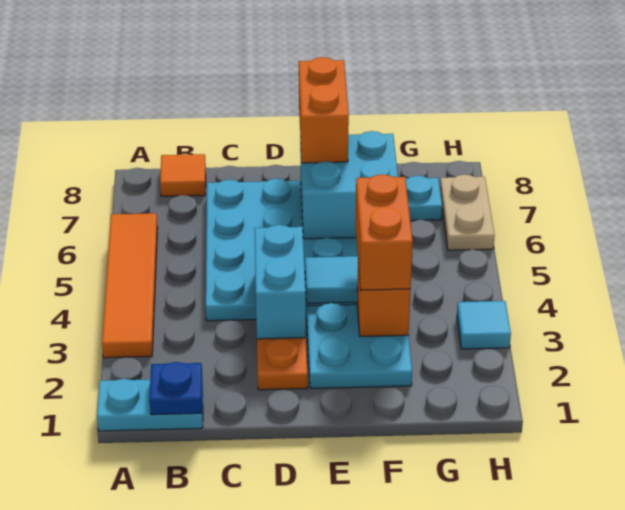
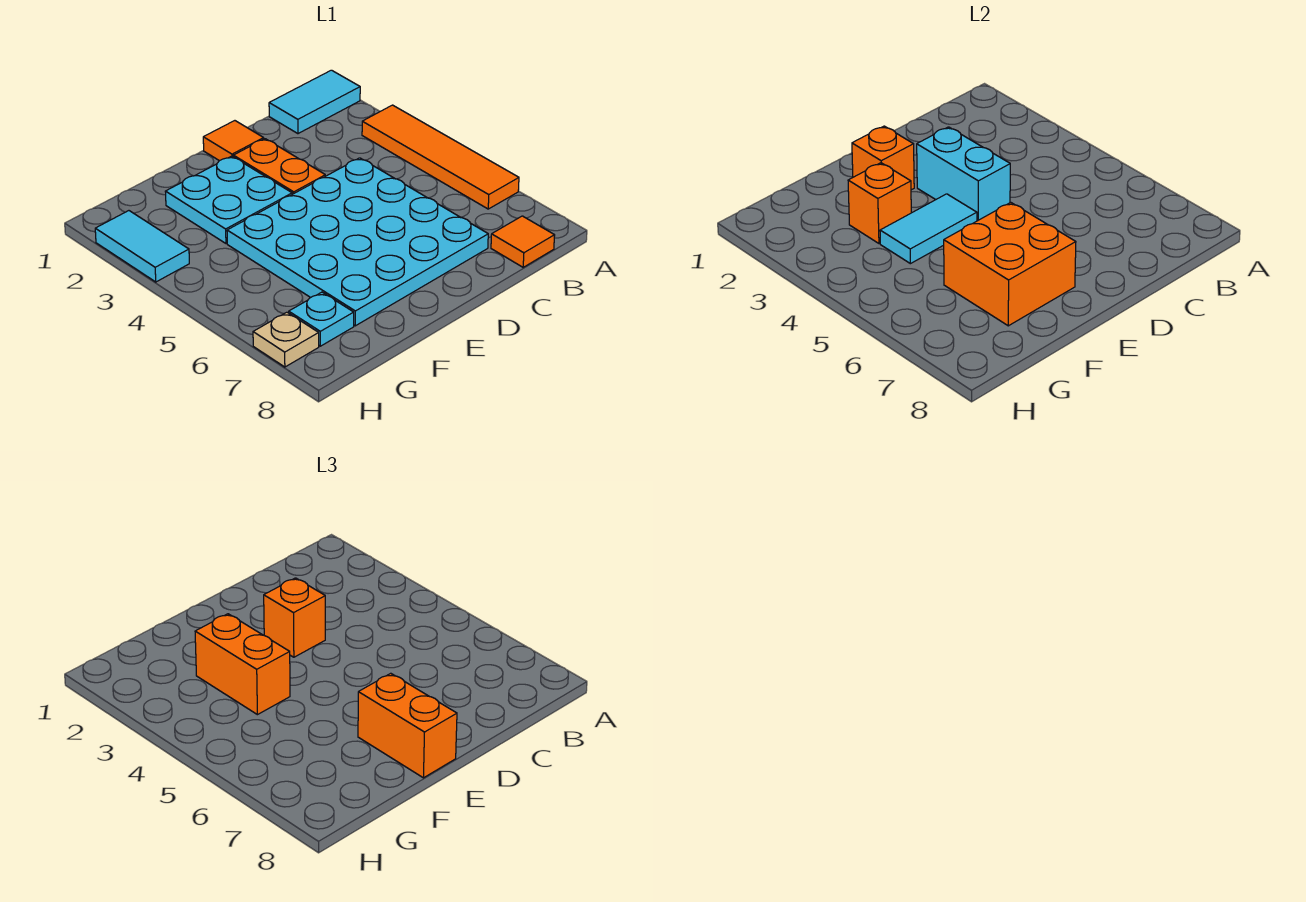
cyan 1x2 plate [97,379,203,431] -> cyan 1x2 tile [269,70,360,134]
blue 1x1 plate [150,362,202,415] -> none
none -> orange 1x1 tile [203,121,264,161]
none -> orange 1x1 brick [264,578,325,657]
none -> orange 1x1 brick [852,126,914,190]
cyan 2x2 brick [300,131,398,239] -> orange 2x2 brick [944,203,1076,326]
cyan 1x1 tile [457,301,511,349] -> cyan 1x2 tile [95,211,189,282]
tan 1x2 plate [440,174,495,250] -> tan 1x1 plate [253,312,319,367]

